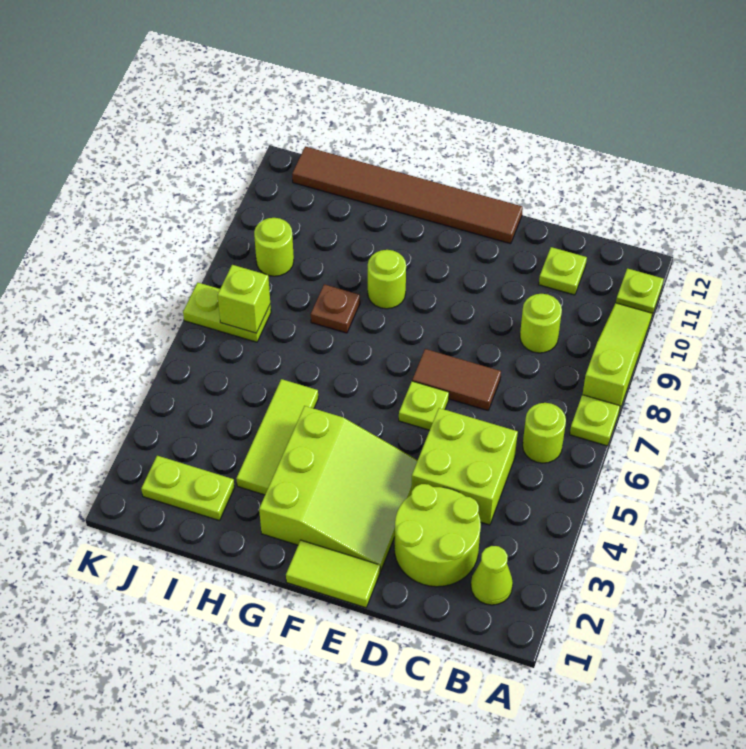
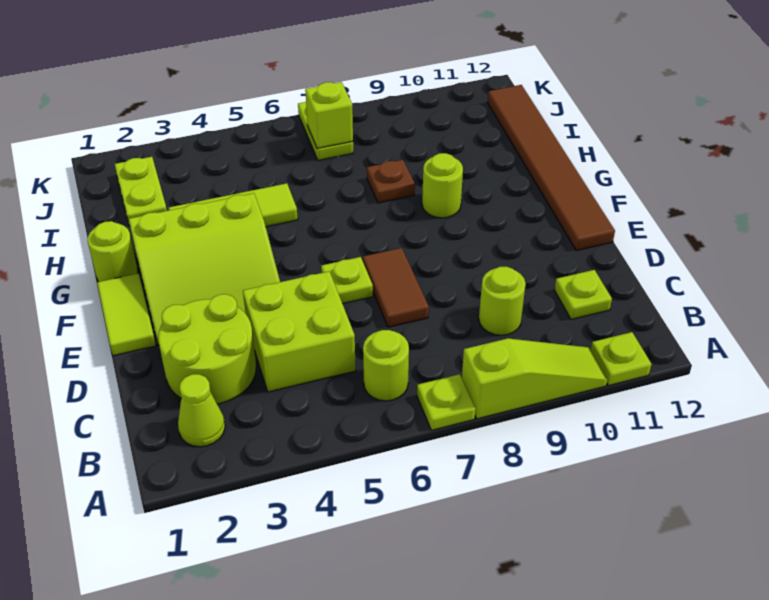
lime 1x1 round brick [254,218,294,276] -> lime 1x1 round brick moved to [88,221,138,282]

